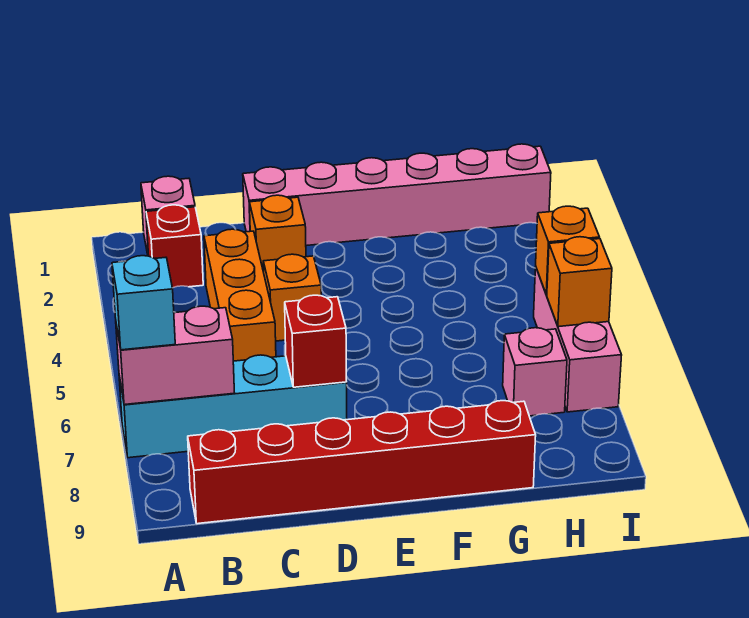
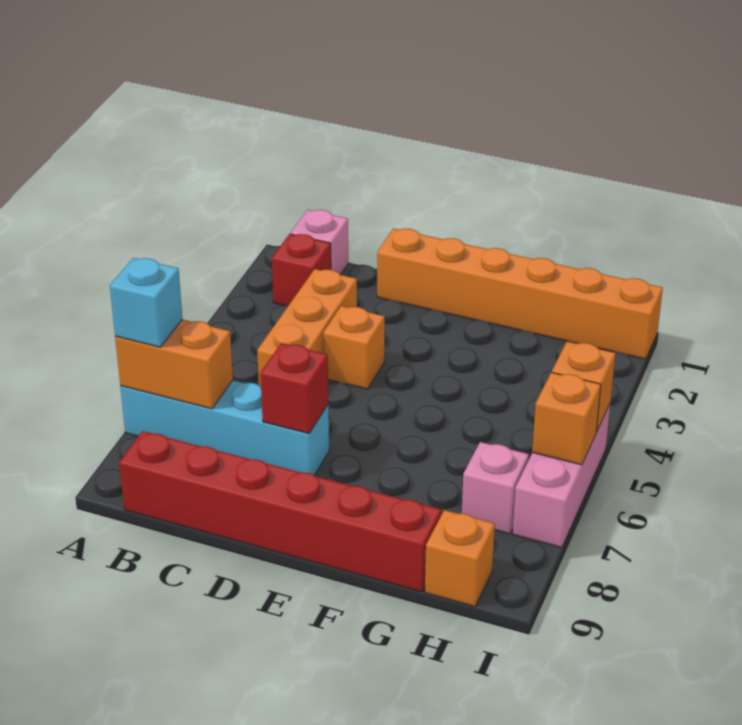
pink 1x2 brick [116,306,234,405] -> orange 1x2 brick [115,319,233,409]
pink 1x6 brick [243,144,551,246] -> orange 1x6 brick [377,229,663,359]
orange 1x1 brick [249,195,306,272] -> orange 1x1 brick moved to [425,510,495,606]

